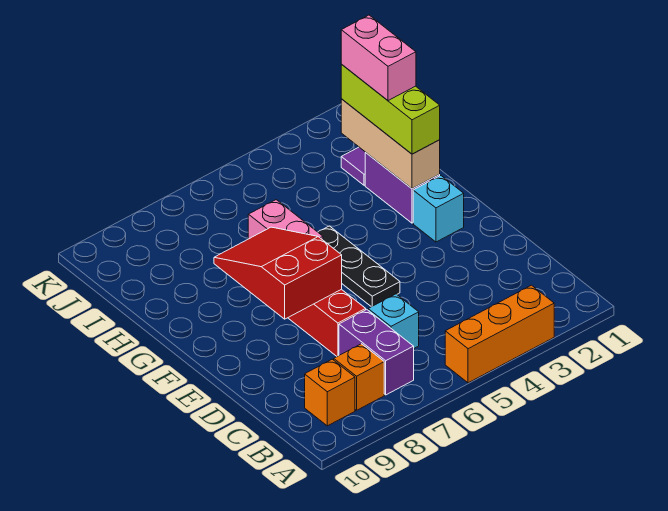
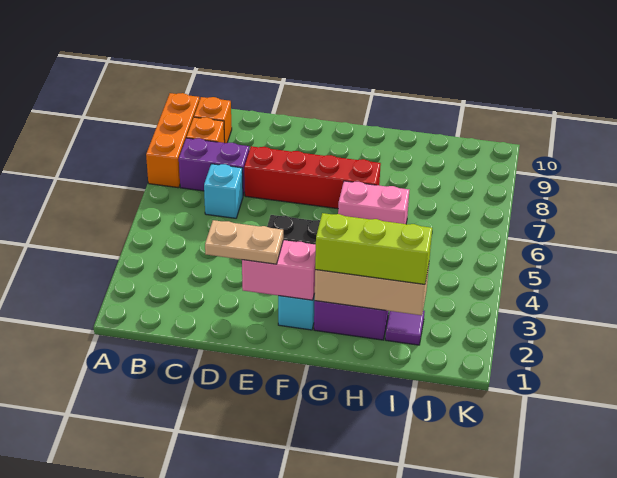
orange 1x3 brick [445,285,554,383] -> orange 1x3 brick moved to [146,93,200,188]
none -> tan 1x2 plate [205,220,283,264]
red 2x3 slope [214,227,342,319] -> none
pink 1x2 brick [341,15,416,101] -> pink 1x2 brick moved to [242,240,316,300]

